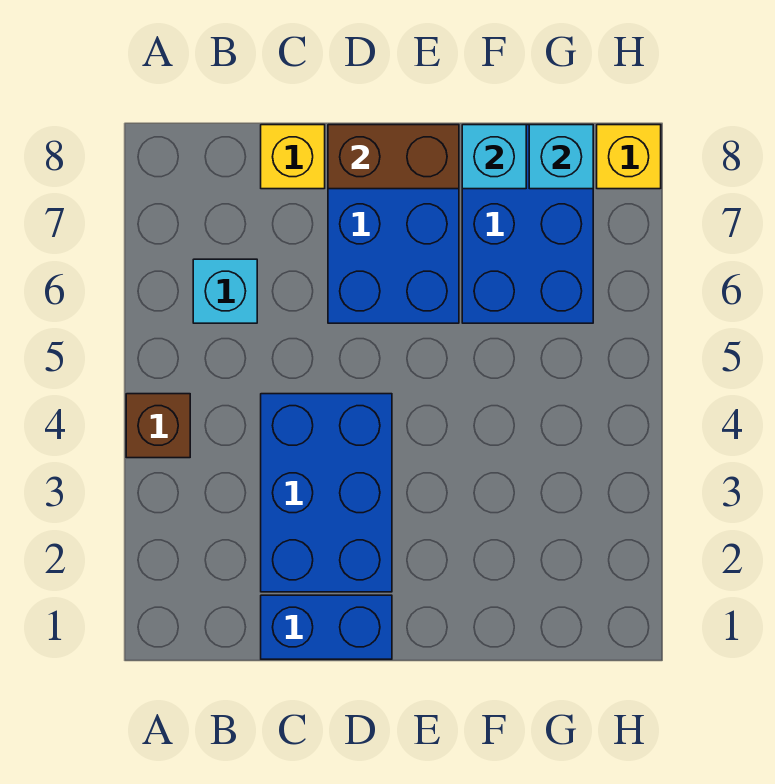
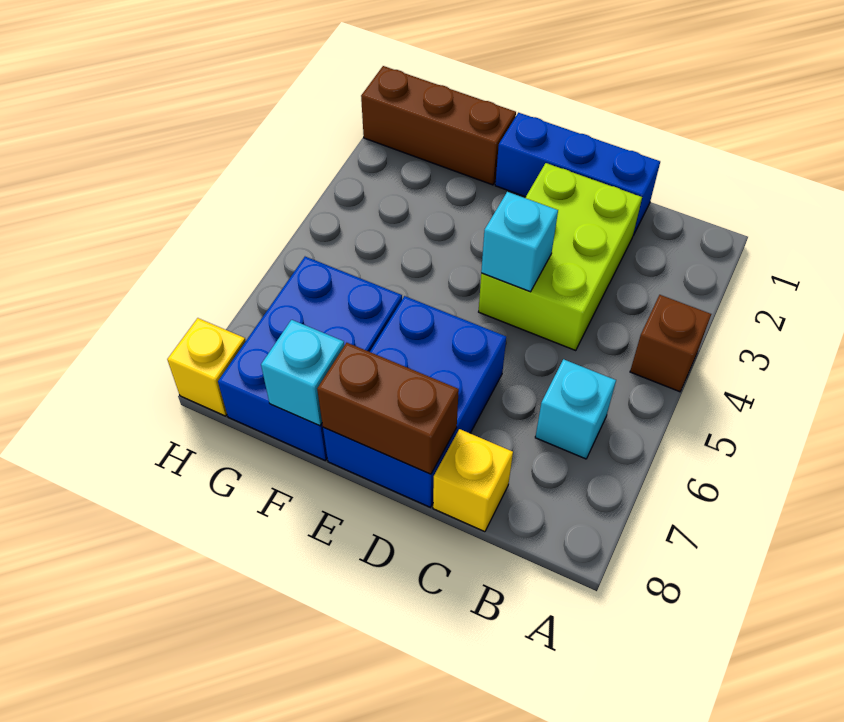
blue 1x2 brick [261,595,392,659] -> blue 1x3 brick [495,113,660,235]
blue 2x3 brick [261,394,392,592] -> lime 2x3 brick [479,163,642,351]
none -> brown 1x3 brick [361,66,516,185]
cyan 1x1 brick [529,125,593,189] -> cyan 1x1 brick moved to [481,192,558,292]

